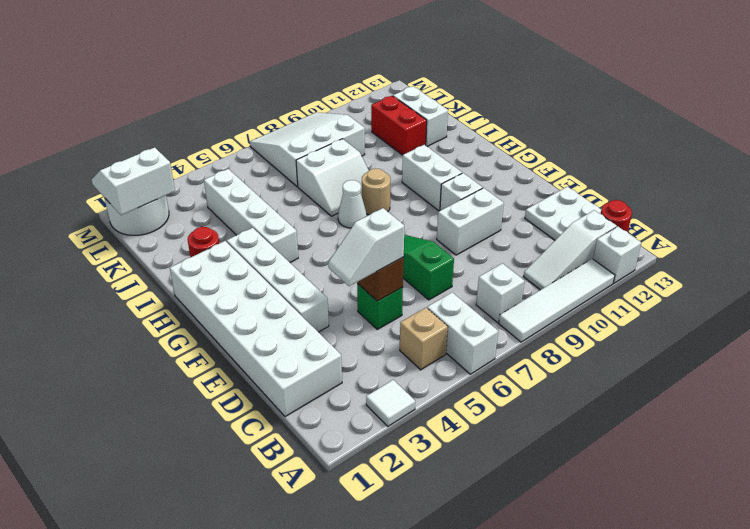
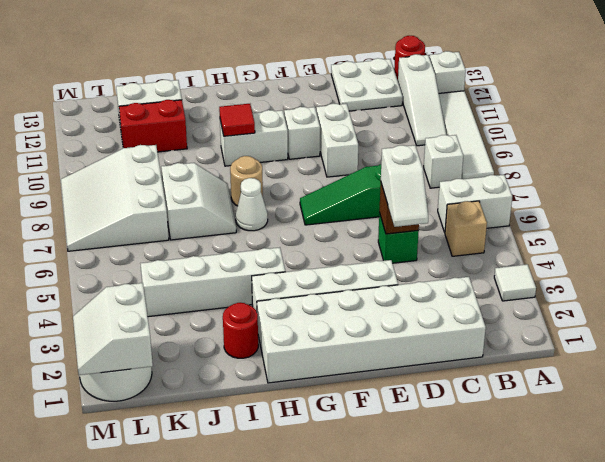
none -> red 1x1 tile [219,104,255,136]

